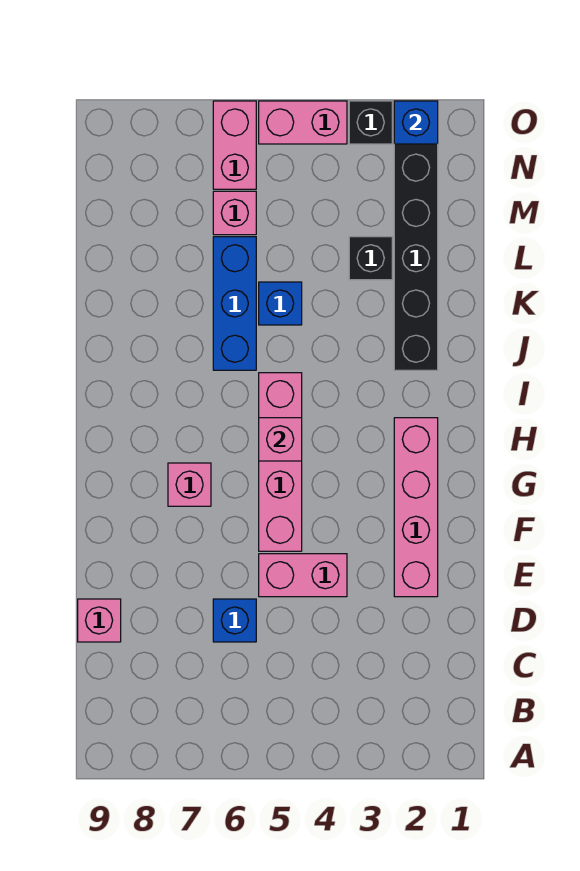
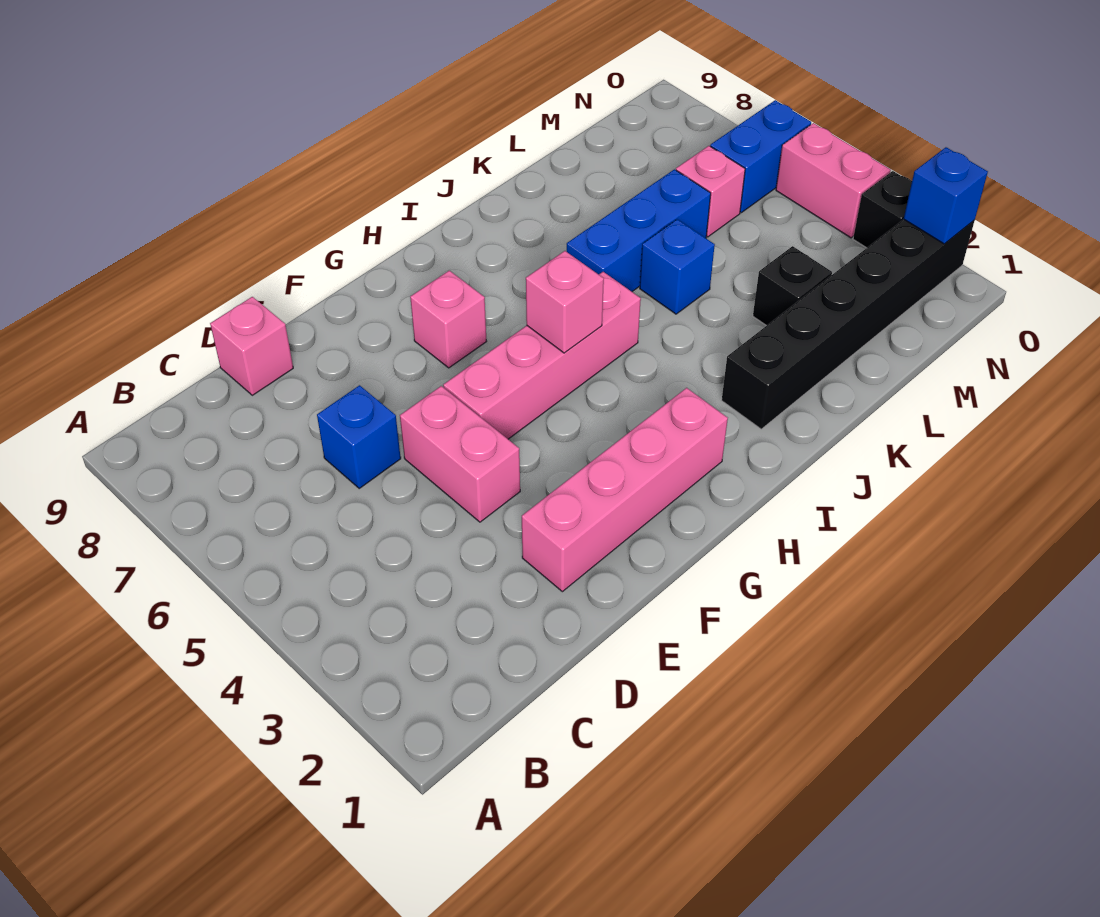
pink 1x2 brick [213,101,256,189] -> blue 1x2 brick [710,100,811,213]

